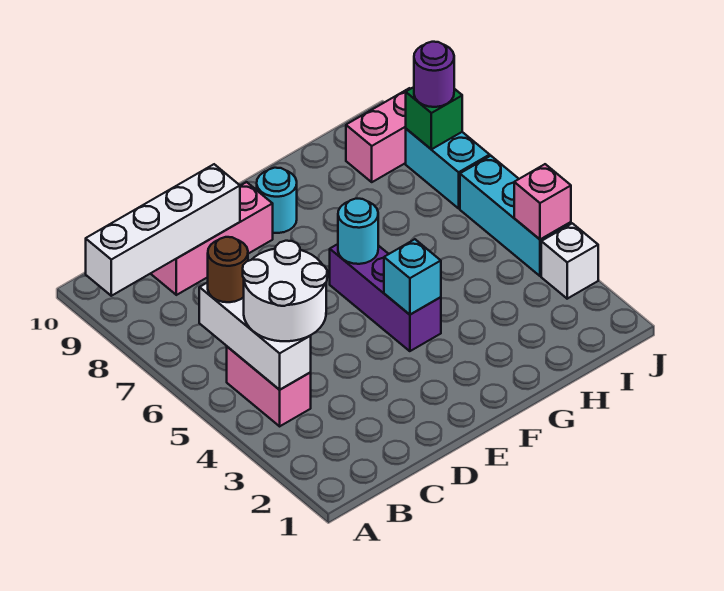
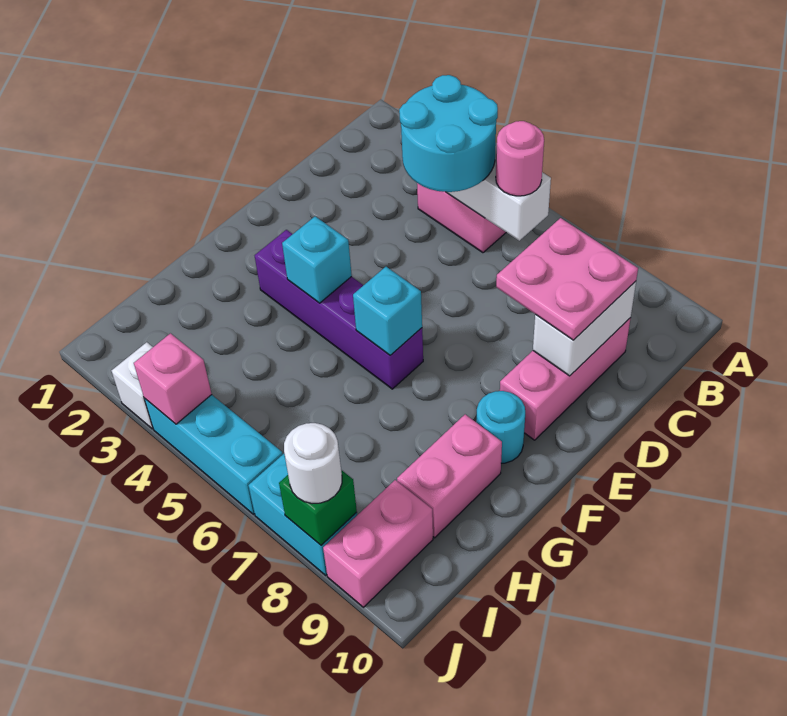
white 1x4 brick [86,164,240,296] -> white 1x2 brick [533,281,636,376]
white 2x2 round brick [243,241,327,341] -> cyan 2x2 round brick [399,75,498,192]
brown 1x1 round brick [208,237,248,302] -> pink 1x1 round brick [496,121,544,196]
none -> pink 2x2 plate [496,218,638,340]
purple 1x3 brick [330,244,441,351] -> purple 1x4 brick [255,230,423,389]
cyan 1x1 round brick [338,199,378,264] -> cyan 1x1 brick [353,267,422,355]
none -> pink 1x2 brick [397,414,502,538]
purple 1x1 round brick [414,42,454,107] -> white 1x1 round brick [284,423,342,504]

